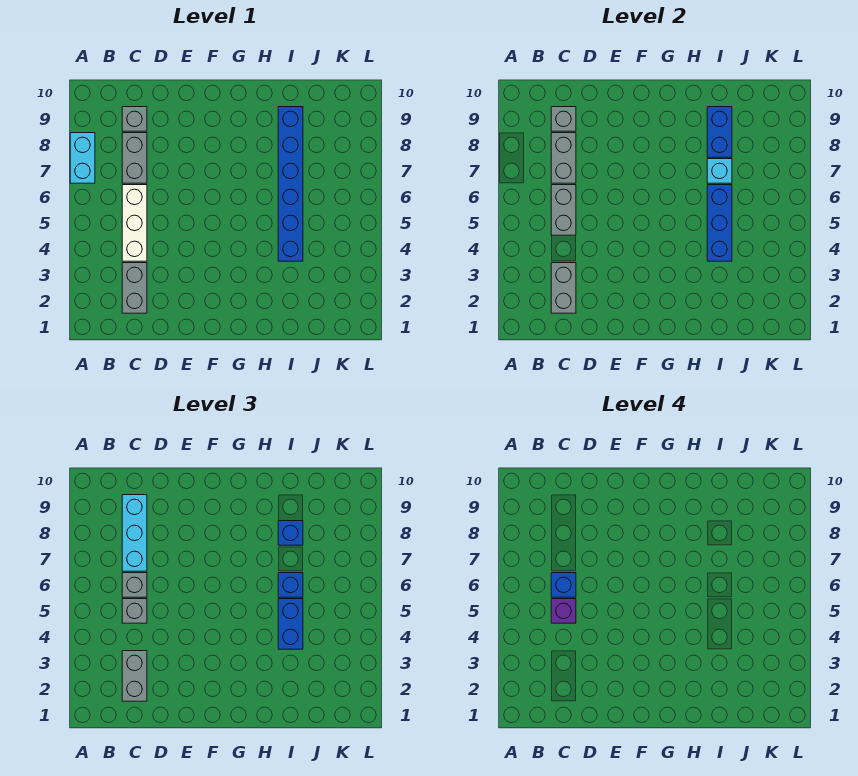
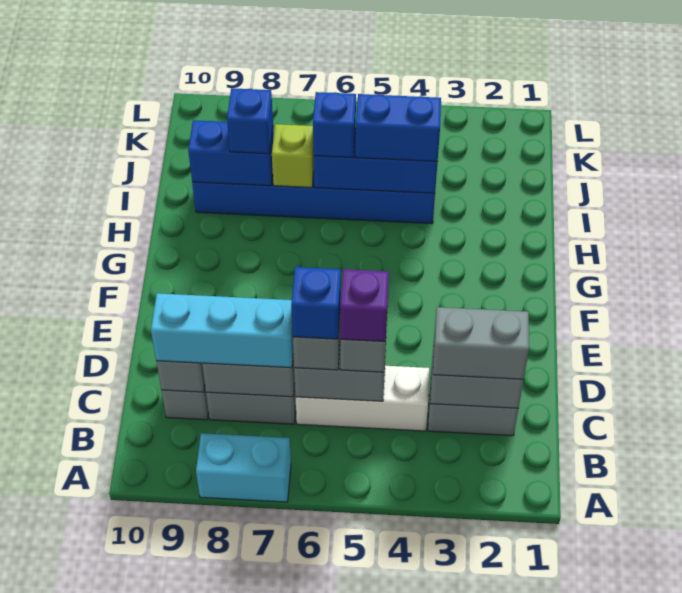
cyan 1x1 brick [707,159,732,183] -> lime 1x1 brick [272,124,314,188]

